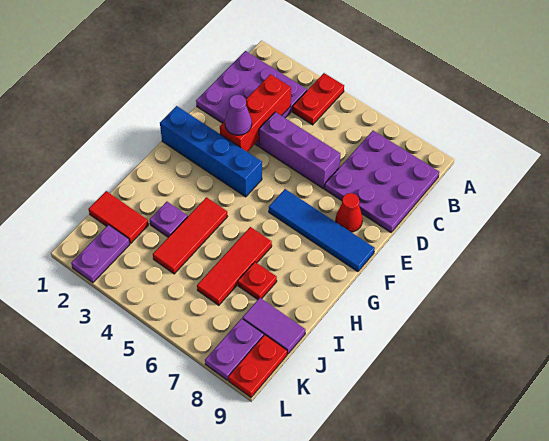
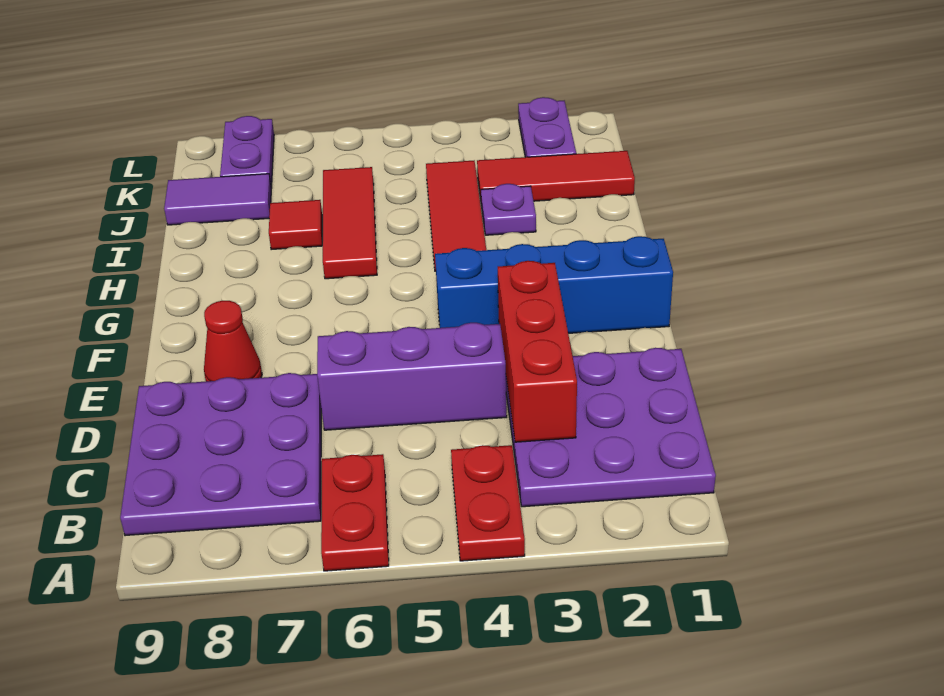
purple 1x1 cone [225,94,252,135] -> none
blue 1x4 tile [269,189,375,272] -> none
red 1x1 plate [238,262,277,299] -> red 1x1 tile [269,200,322,250]
red 1x2 tile [88,191,148,243] -> red 1x3 tile [477,151,635,201]
red 1x2 plate [228,335,287,397] -> red 1x2 plate moved to [321,454,389,571]

